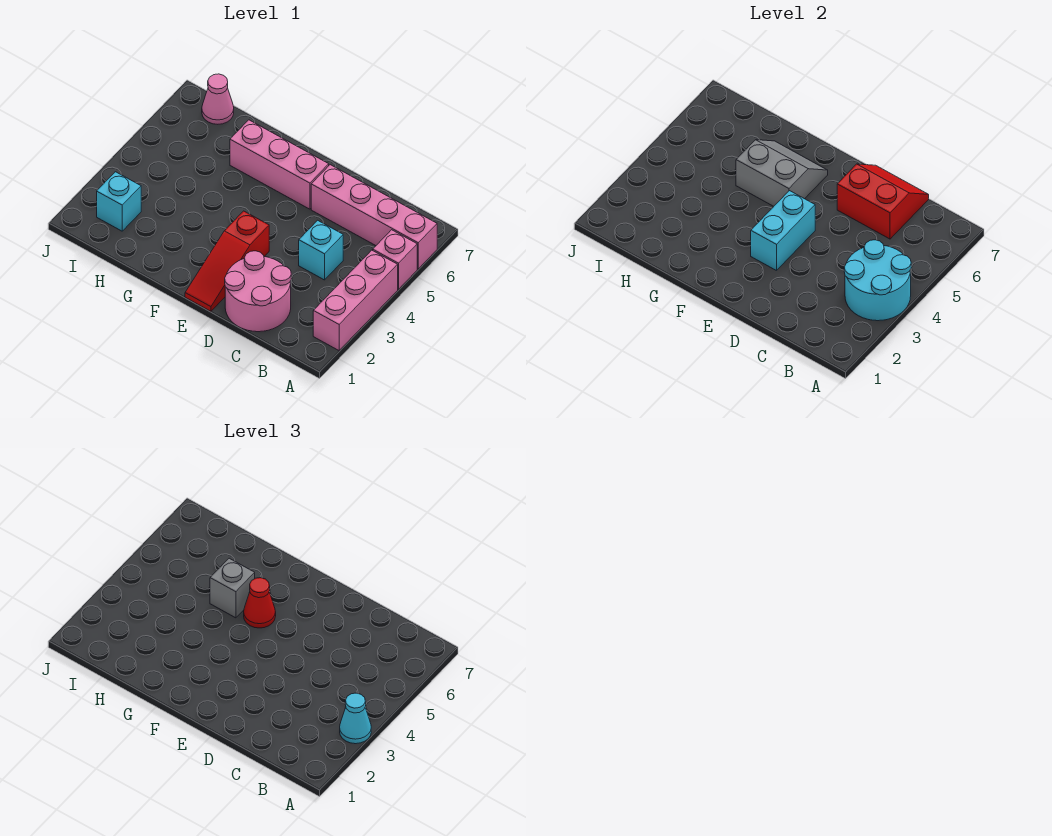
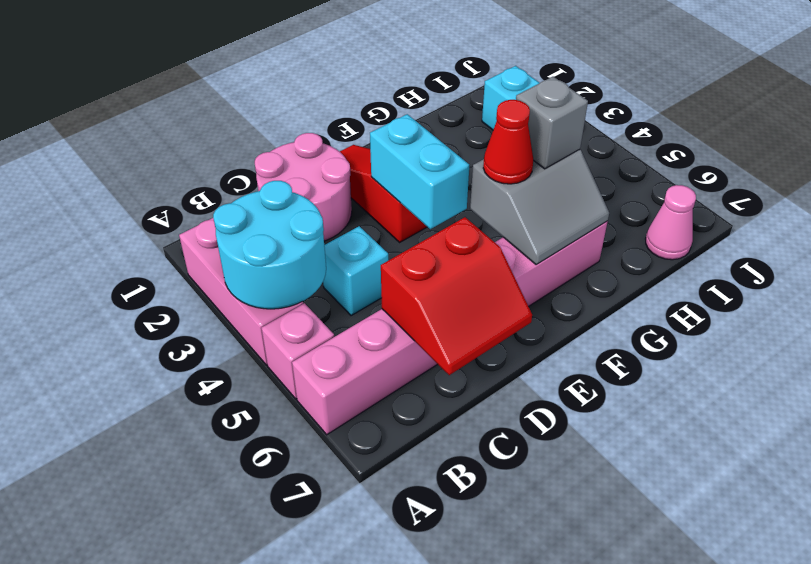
cyan 1x1 cone [340,693,371,744] -> none

